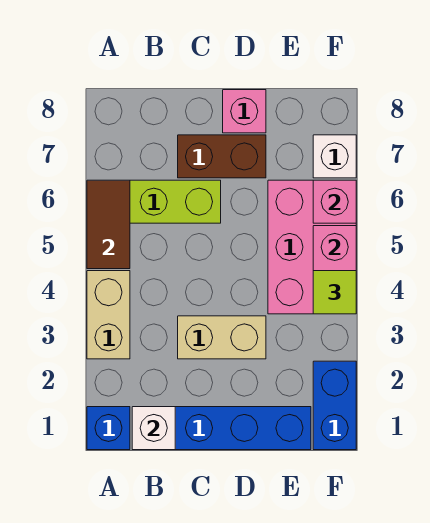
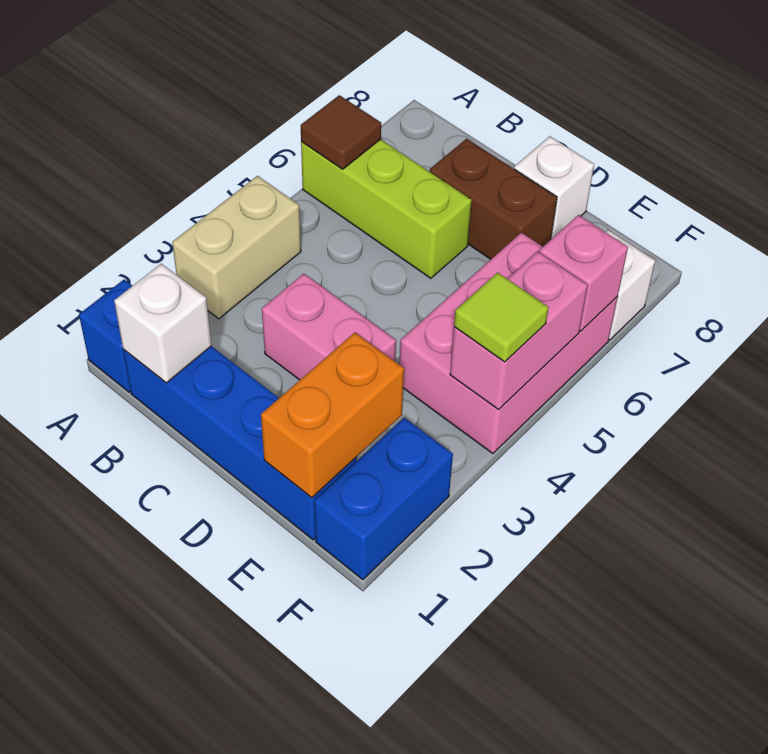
brown 1x2 tile [87,180,130,269] -> brown 1x1 tile [301,95,381,169]
tan 1x2 brick [178,316,266,359] -> pink 1x2 brick [262,274,396,380]
pink 1x1 brick [223,90,266,133] -> white 1x1 brick [514,136,594,239]
none -> orange 1x2 brick [261,333,404,498]

